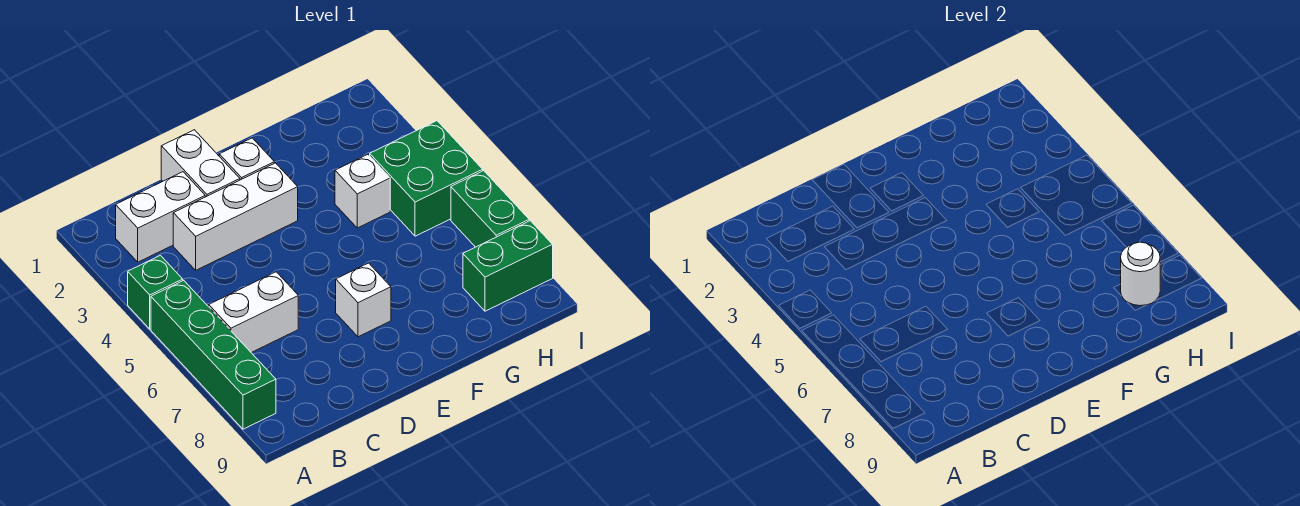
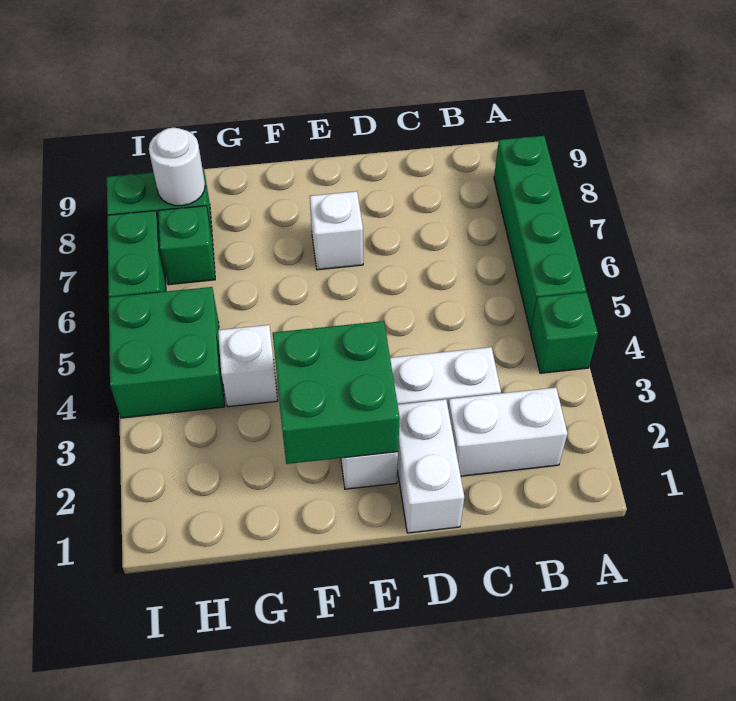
white 1x2 brick [209,272,298,353] -> none
none -> green 2x2 brick [273,321,400,464]
none -> green 1x1 brick [158,206,215,285]

